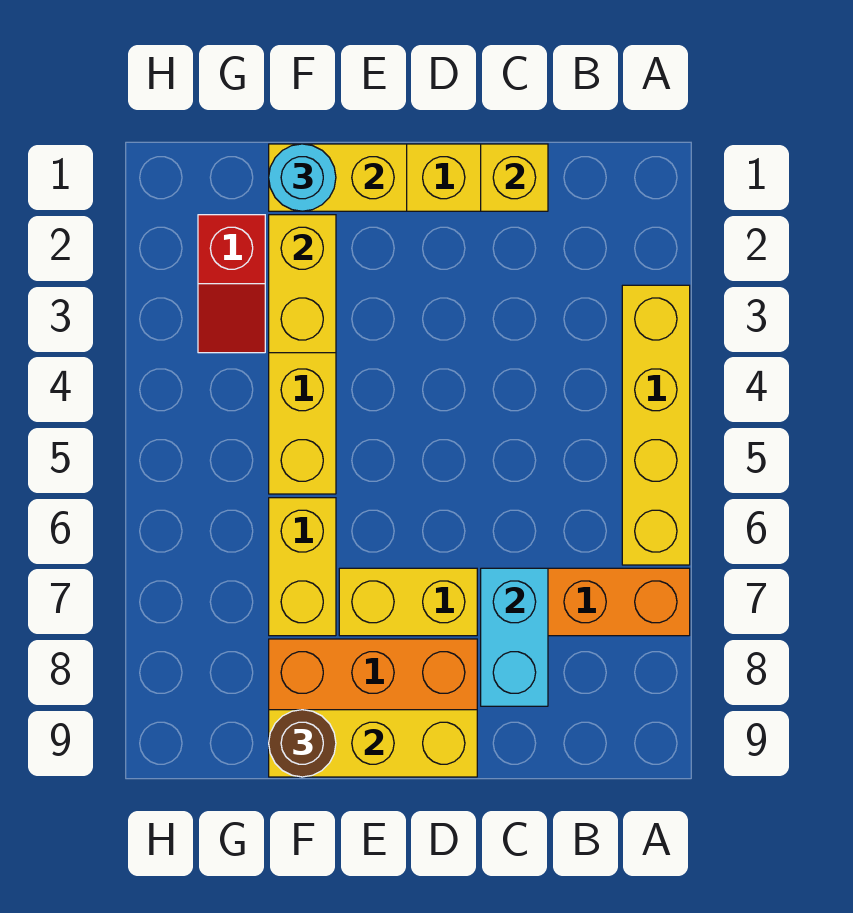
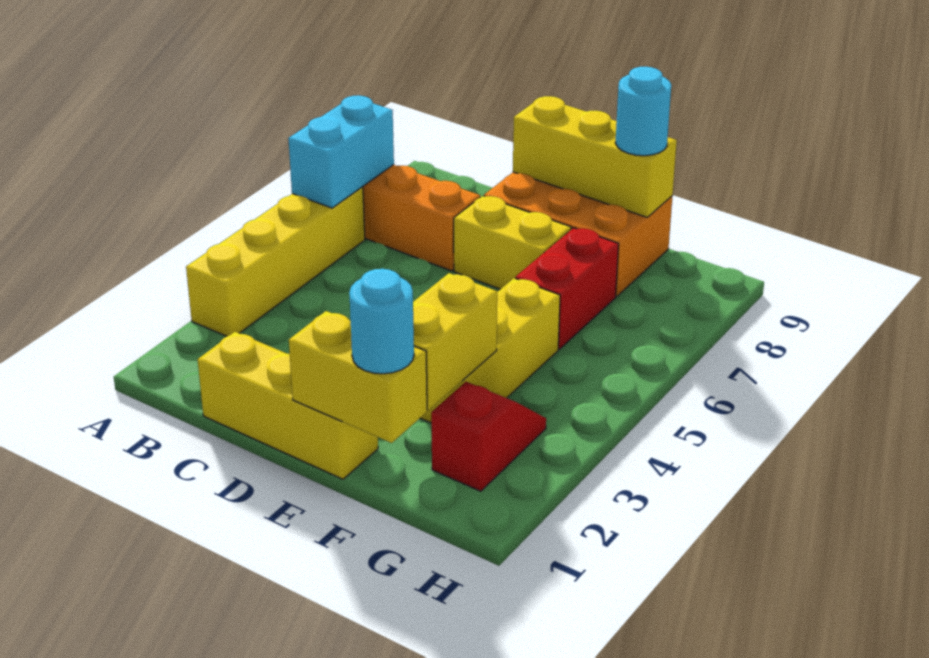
yellow 1x1 brick [481,144,548,211] -> none
cyan 1x2 brick [481,568,548,706] -> cyan 1x2 brick moved to [288,95,394,208]
yellow 1x2 brick [269,498,336,636] -> red 1x2 brick [515,228,619,349]
brown 1x1 round brick [269,710,336,777] -> cyan 1x1 round brick [615,67,671,156]

